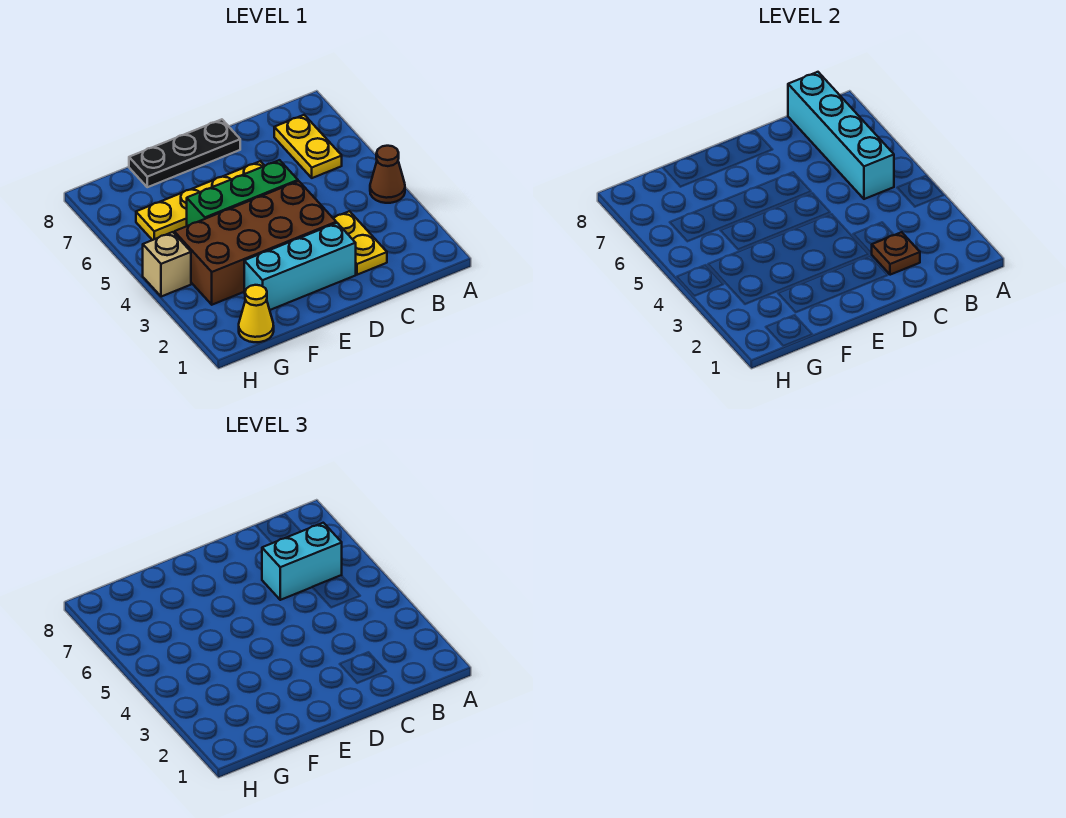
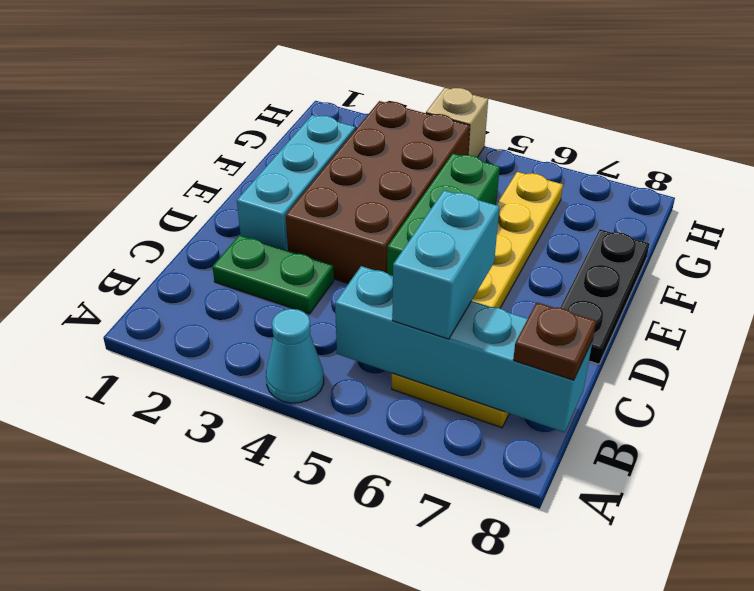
brown 1x1 cone [370,146,405,203] -> cyan 1x1 cone [266,309,324,403]
yellow 1x2 plate [333,211,387,275] -> green 1x2 plate [212,235,334,314]
brown 1x1 plate [872,232,920,275] -> brown 1x1 plate moved to [513,302,596,380]
yellow 1x1 cone [239,285,274,342] -> none

